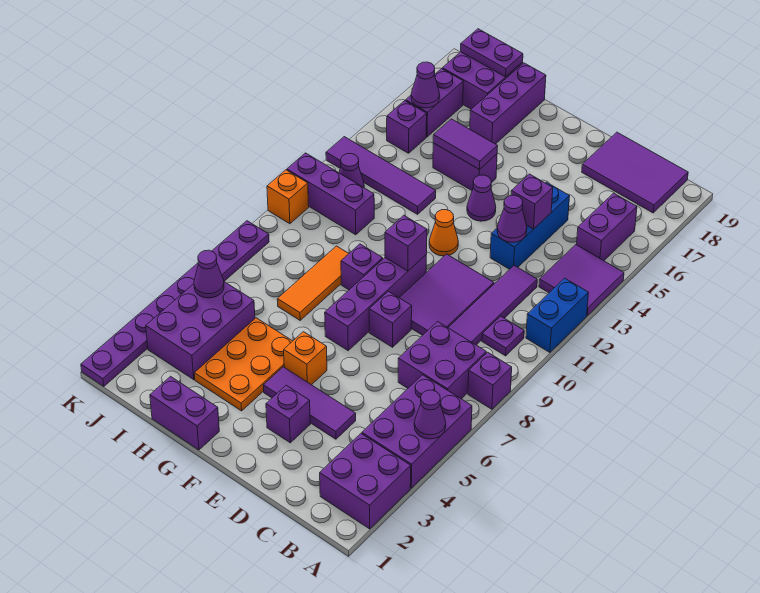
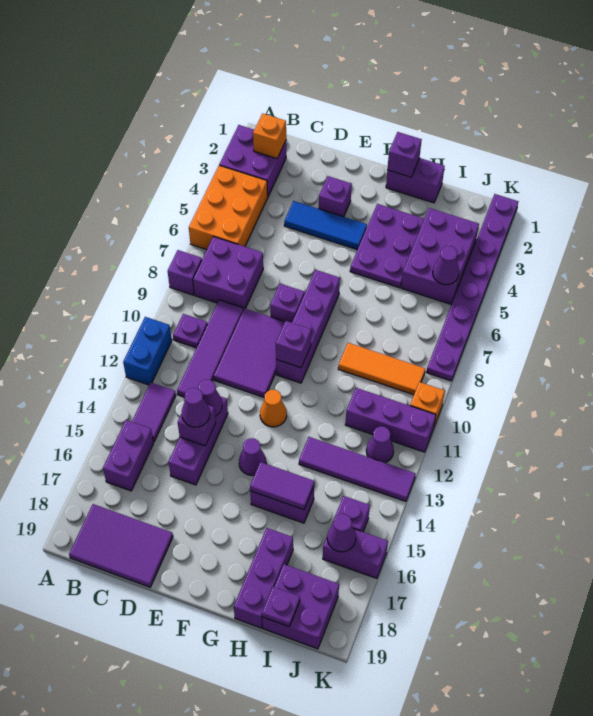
purple 2x3 brick [362,375,472,488] -> orange 2x3 brick [189,165,268,250]
purple 1x1 cone [414,390,446,439] -> purple 1x1 cone moved to [182,388,210,427]
purple 2x2 tile [539,245,624,315] -> purple 1x2 tile [132,383,176,442]
purple 1x3 tile [263,367,356,439] -> blue 1x3 tile [284,201,367,250]
blue 1x3 brick [490,182,570,269] -> purple 1x3 brick [168,397,228,485]
orange 1x1 brick [284,332,327,385] -> orange 1x1 brick moved to [253,113,286,159]
orange 2x3 plate [194,318,292,411] -> purple 2x3 plate [350,204,424,288]
purple 1x1 brick [341,244,383,290] -> purple 1x1 brick moved to [387,132,422,177]
orange 1x3 tile [277,246,349,320] -> orange 1x3 tile turned to [338,343,425,395]
purple 1x2 plate [461,29,523,77] -> purple 1x1 plate [262,587,300,627]
purple 1x2 brick [406,69,463,137] -> purple 1x2 brick turned to [323,522,388,578]

